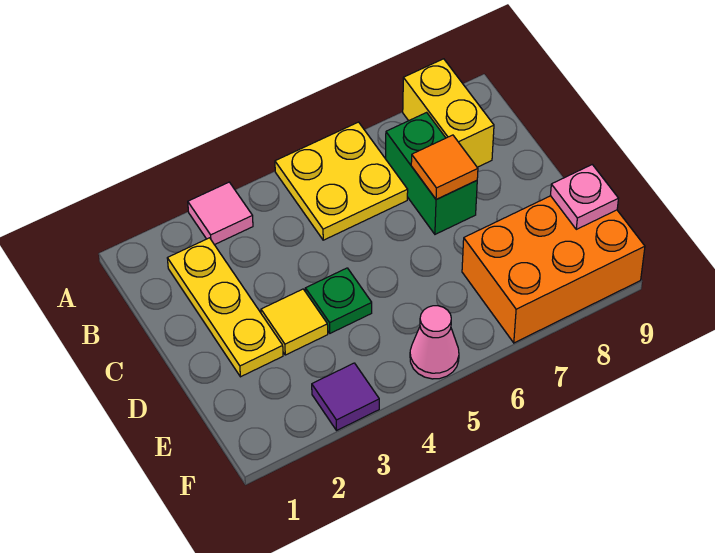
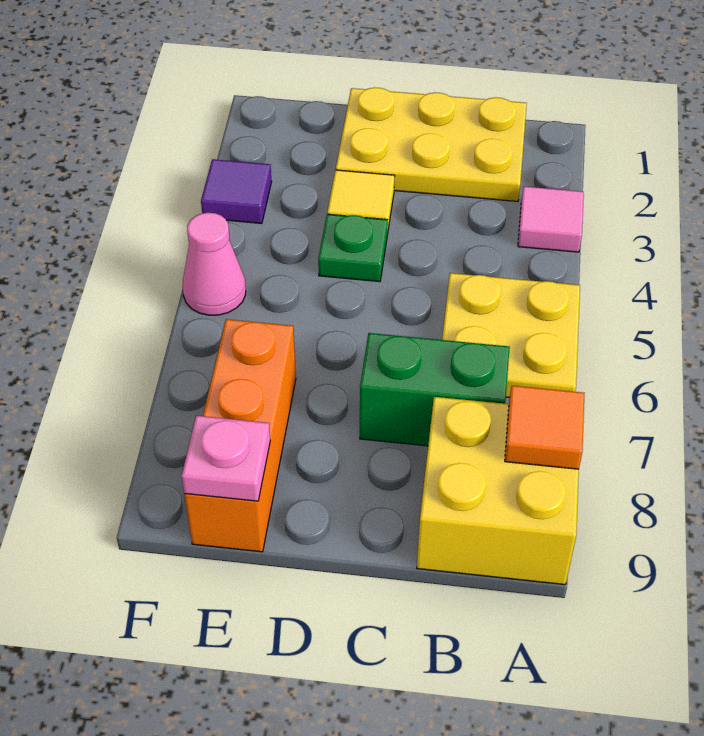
yellow 1x2 brick [403,59,494,167] -> yellow 2x2 brick [417,397,579,585]
yellow 1x3 plate [167,238,283,377] -> yellow 2x3 plate [336,88,527,201]
orange 1x1 tile [411,135,478,200] -> orange 1x1 tile moved to [505,386,585,469]
orange 2x3 brick [462,196,645,343] -> orange 1x3 brick [184,319,296,552]

